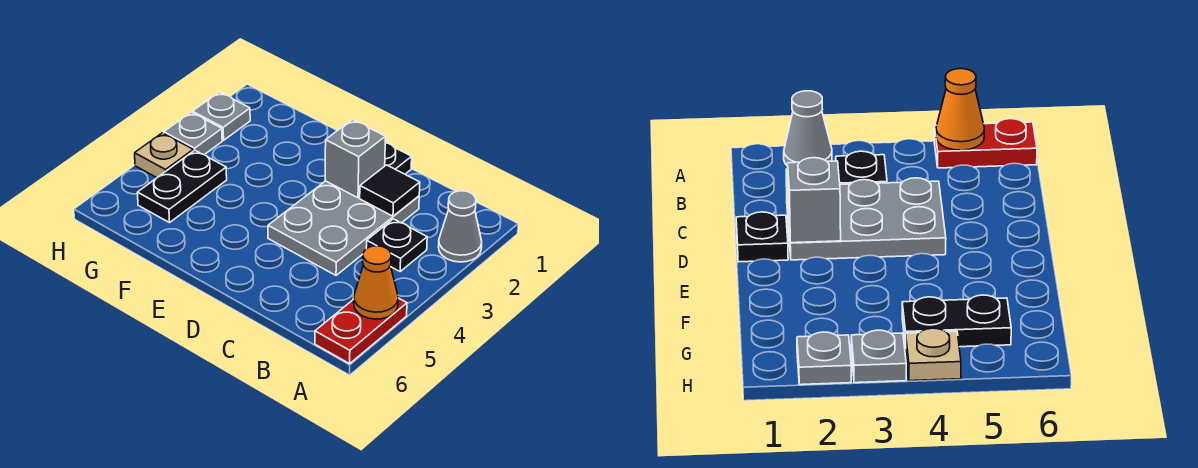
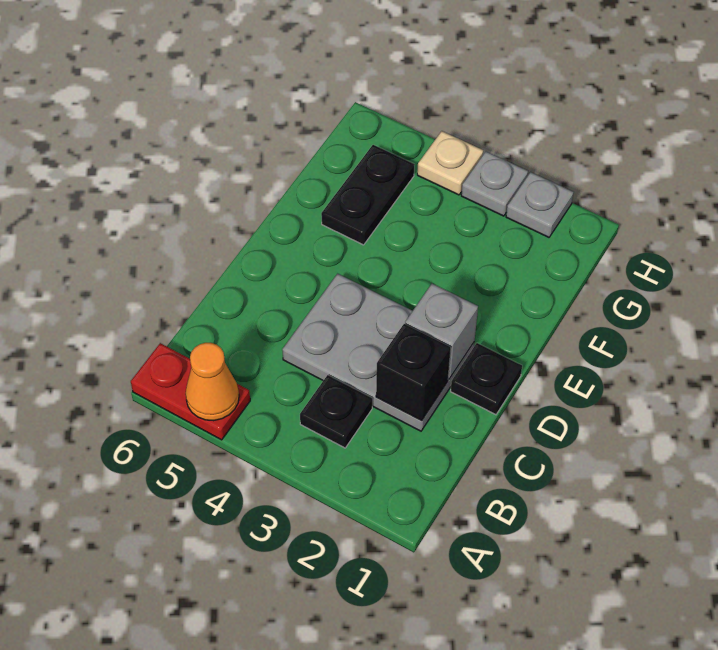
grey 1x1 cone [439,191,482,262] -> none
black 1x1 tile [360,165,420,216] -> black 1x1 brick [376,324,451,421]
black 1x2 plate [137,150,227,223] -> black 1x2 plate turned to [321,145,415,245]

